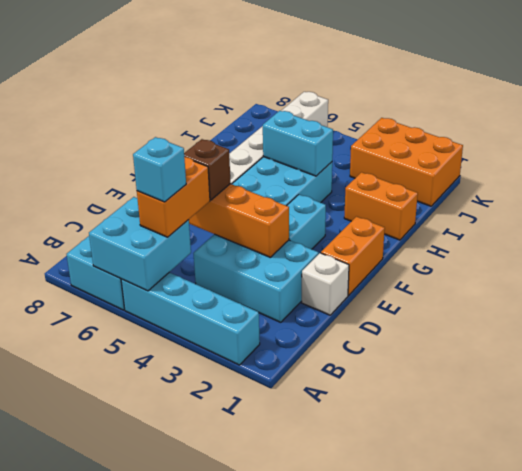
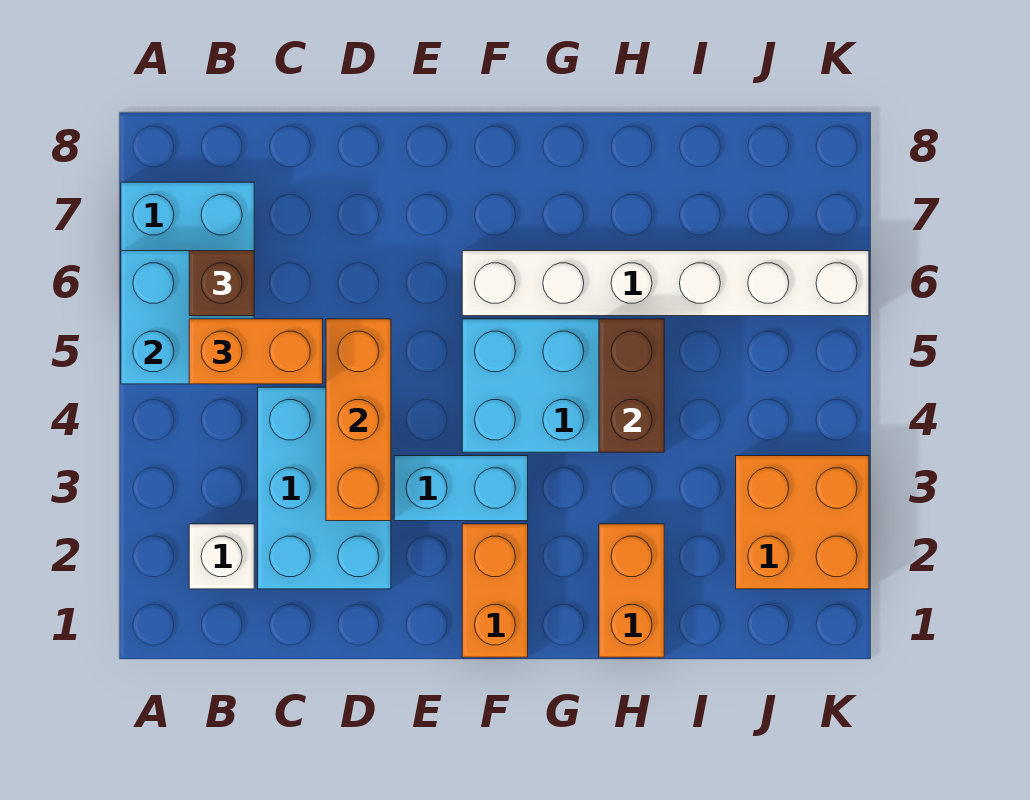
cyan 1x4 brick [121,272,260,365] -> none
cyan 1x1 brick [133,137,186,202] -> none
white 1x1 brick [302,253,349,315] -> white 1x1 brick moved to [189,524,254,589]
brown 1x1 brick [184,139,231,200] -> brown 1x1 brick moved to [189,251,254,316]
orange 1x2 brick [321,217,385,295] -> orange 1x2 brick turned to [462,524,528,657]
cyan 1x2 brick [263,111,333,176] -> brown 1x2 brick [599,319,664,452]
orange 2x3 brick [350,118,463,206] -> orange 2x2 brick [736,456,869,589]

